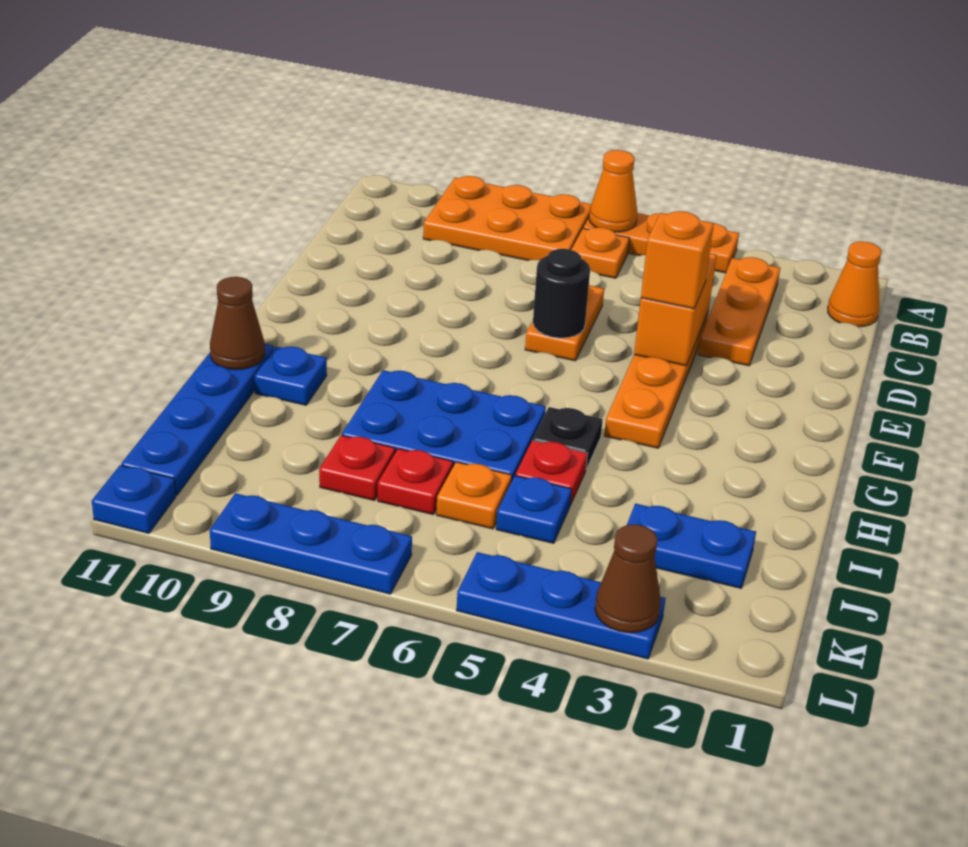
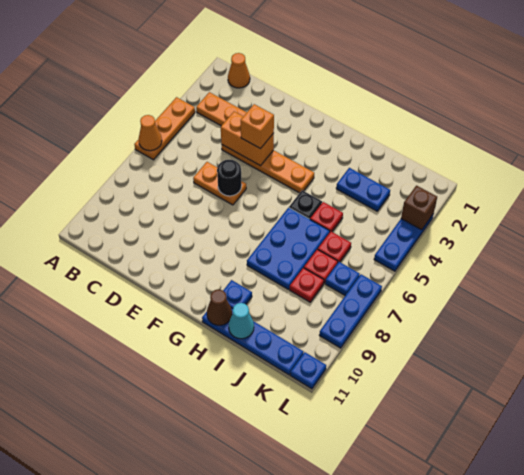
orange 2x3 plate [423,176,591,261] -> none
orange 1x1 plate [571,227,629,278] -> none
none -> cyan 1x1 cone [229,303,254,339]
blue 1x2 plate [627,504,756,588] -> blue 1x2 plate turned to [336,168,390,211]
blue 1x1 plate [496,476,571,543] -> blue 1x1 plate moved to [325,262,360,295]
orange 1x1 plate [436,462,512,529] -> red 1x1 plate [318,232,351,262]
brown 1x1 cone [595,524,661,633] -> brown 1x1 brick [401,186,437,230]

